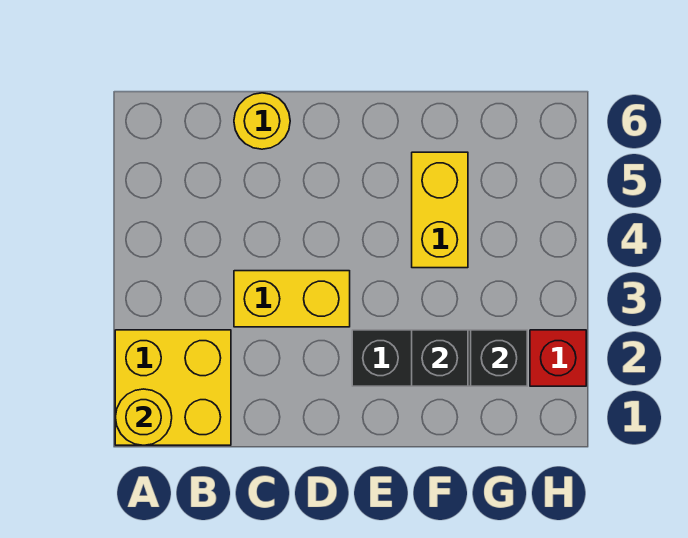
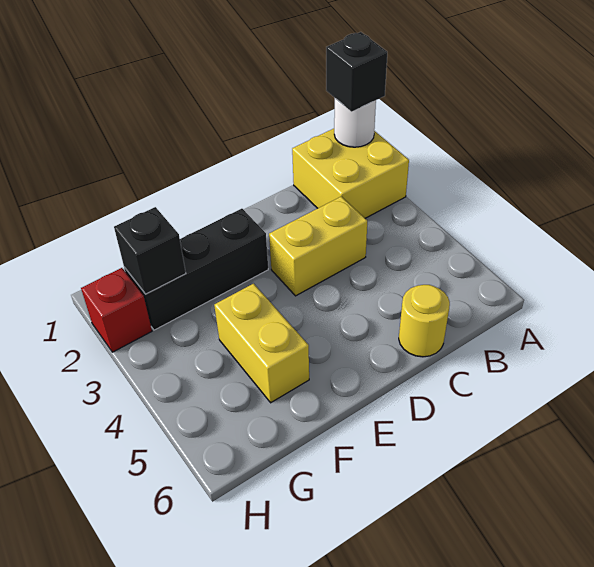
yellow 1x1 round brick [115,389,172,445] -> white 1x1 round brick [334,98,376,147]
black 1x1 brick [412,330,468,386] -> black 1x1 brick moved to [326,32,387,112]

